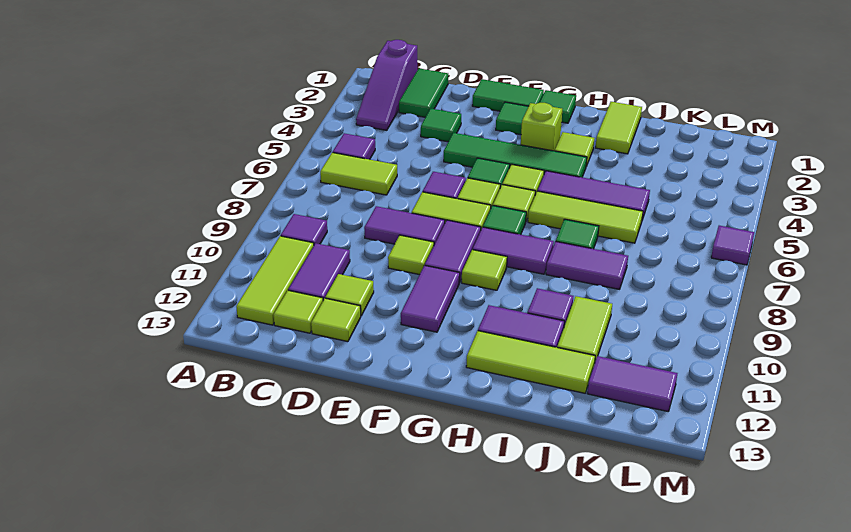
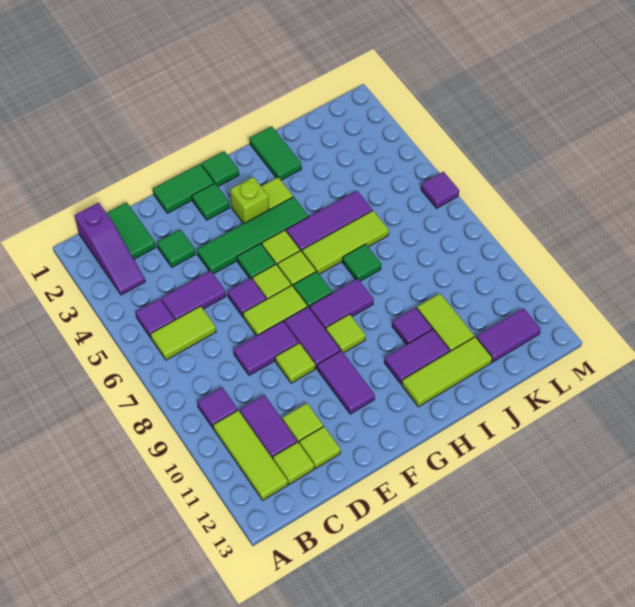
lime 1x2 tile [596,102,642,154] -> green 1x2 tile [249,126,302,180]
purple 1x2 tile [546,241,628,289] -> purple 1x2 tile moved to [161,271,226,320]

